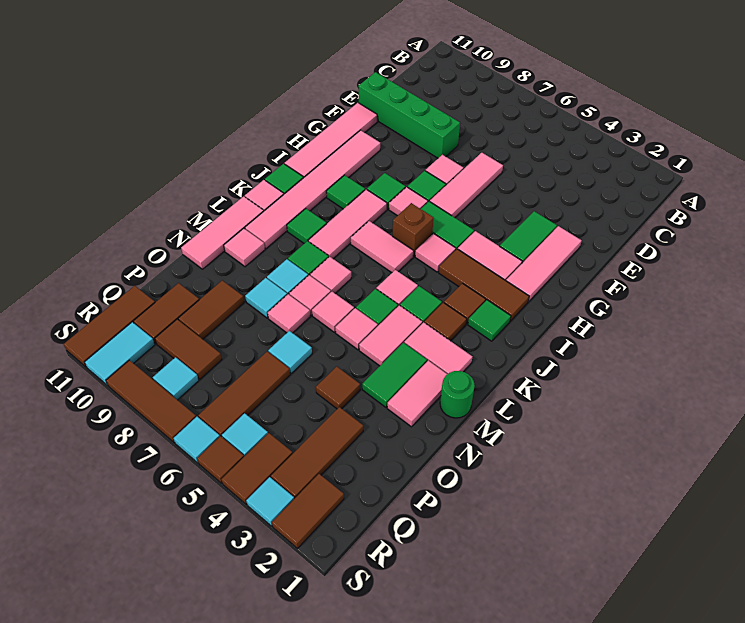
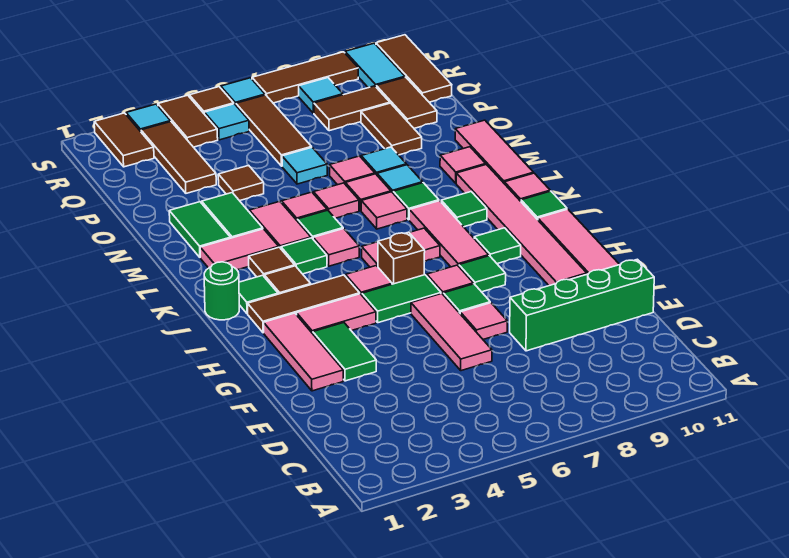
green 1x1 round brick [440,371,475,418] -> green 1x1 round brick moved to [204,262,239,320]
pink 1x2 tile [387,360,447,427] -> green 1x2 tile [169,202,230,257]

